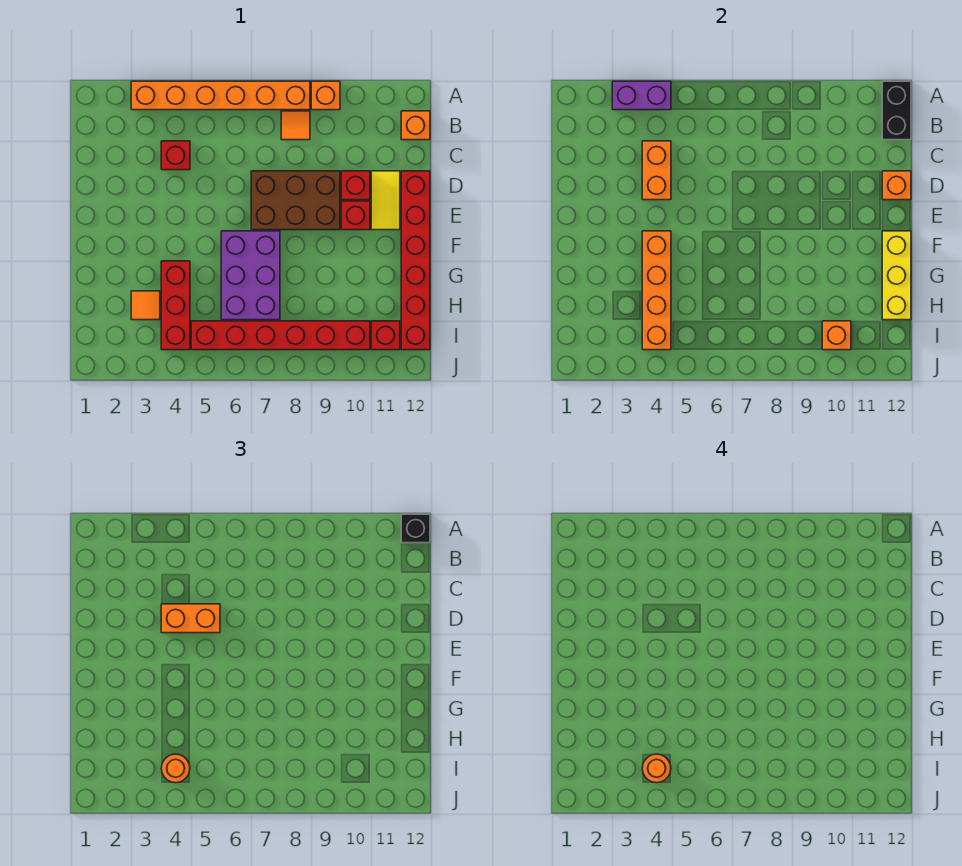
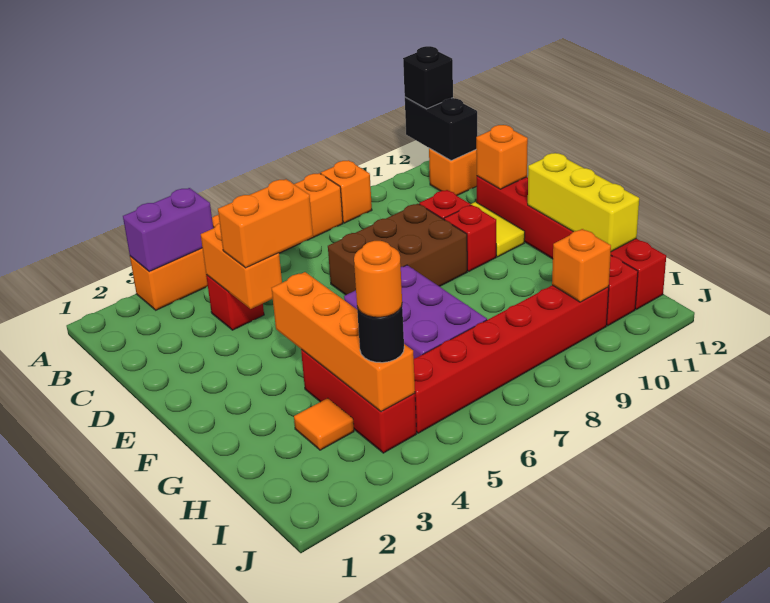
orange 1x1 tile [281,111,310,140] -> none
orange 1x1 round brick [161,754,190,783] -> black 1x1 round brick [357,307,404,363]

